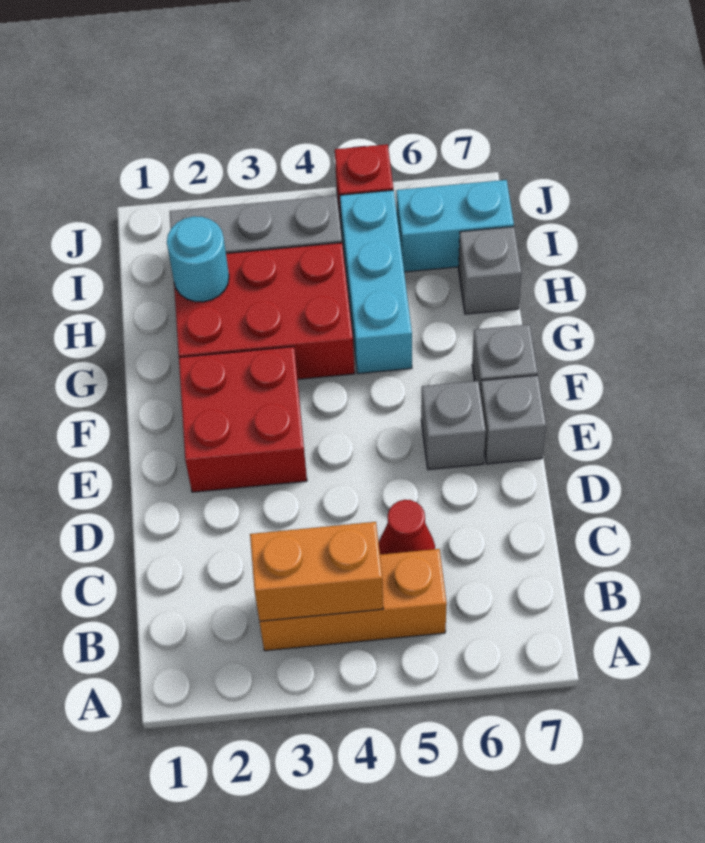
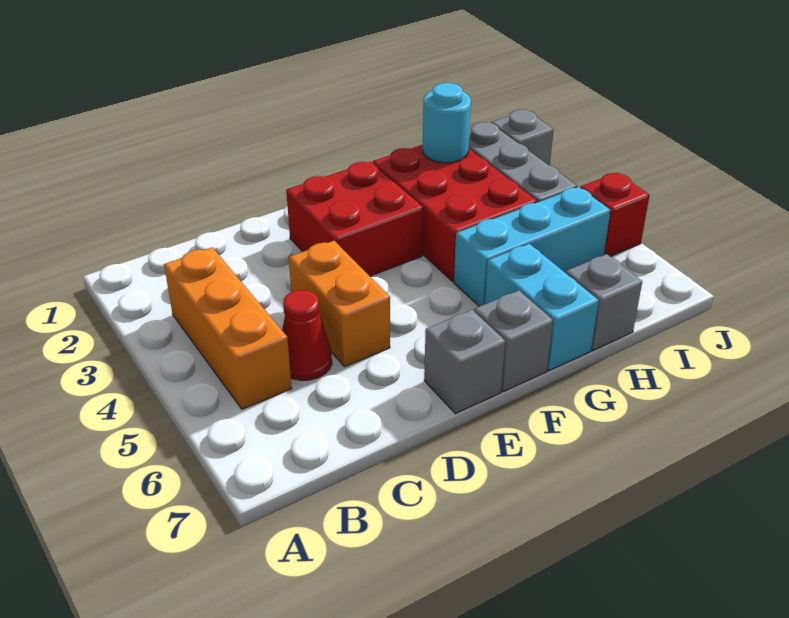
orange 1x2 brick [250,522,383,621] -> orange 1x2 brick moved to [289,241,390,367]
grey 1x1 brick [421,381,486,470] -> grey 1x1 brick moved to [491,110,554,165]
cyan 1x2 brick [396,180,514,272] -> cyan 1x2 brick moved to [485,244,599,371]

